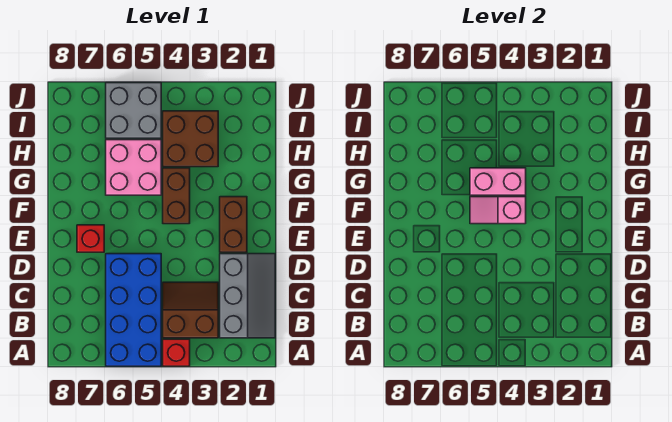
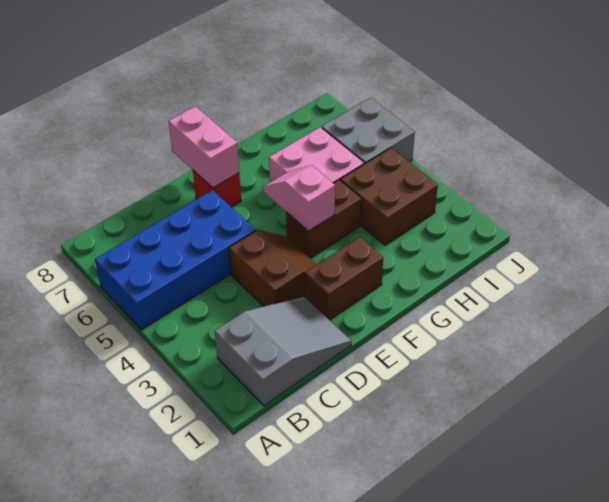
red 1x1 brick [163,339,190,366] -> none
grey 2x3 slope [220,254,275,338] -> grey 2x3 slope turned to [215,296,351,406]
brown 2x2 slope [163,282,218,338] -> brown 2x2 slope moved to [229,230,317,306]
pink 1x2 brick [470,168,526,195] -> pink 1x2 brick moved to [168,106,239,188]

